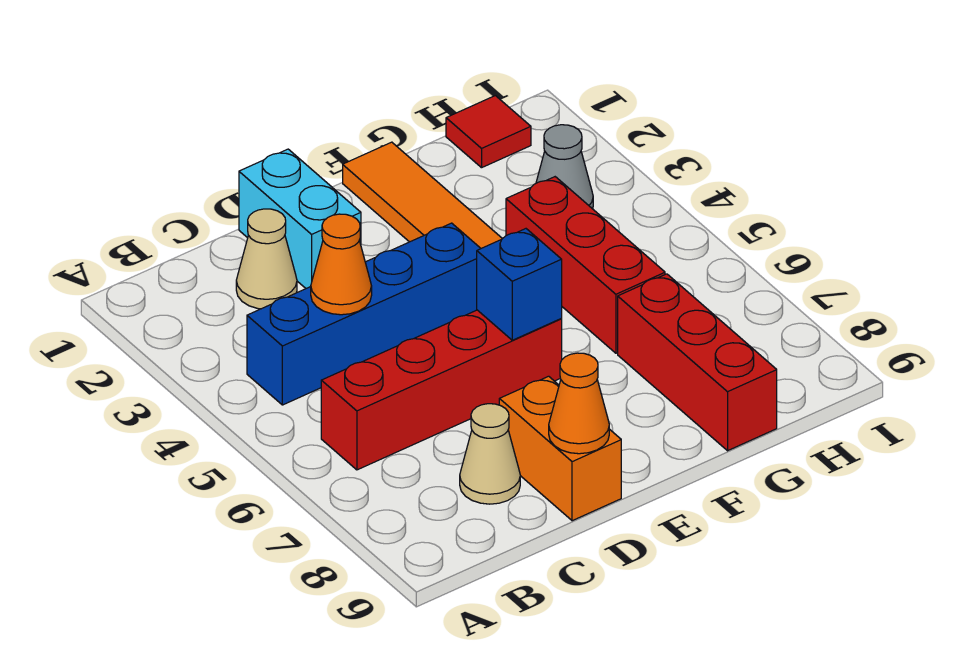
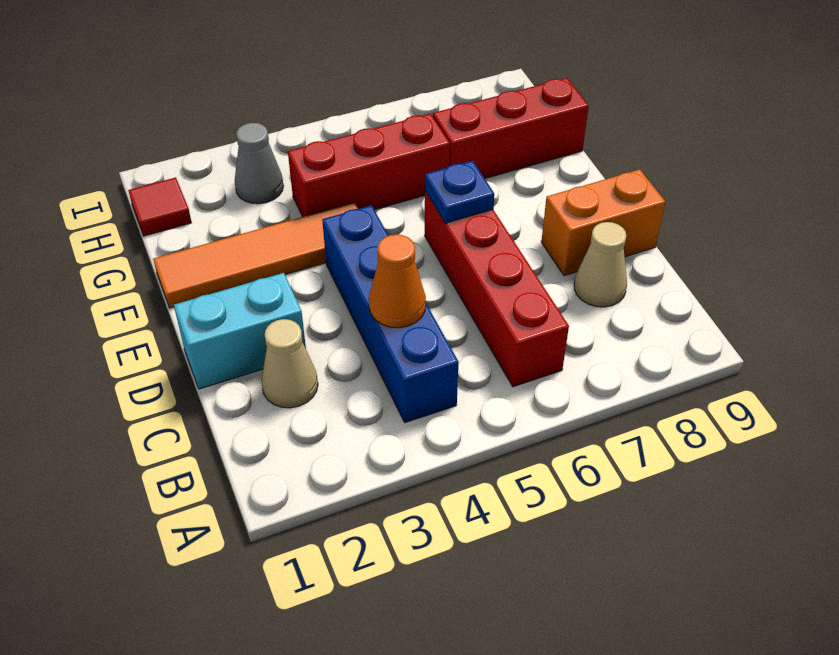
orange 1x1 cone [549,353,609,454] -> none
blue 1x1 brick [477,229,562,340] -> blue 1x1 plate [425,161,494,223]

